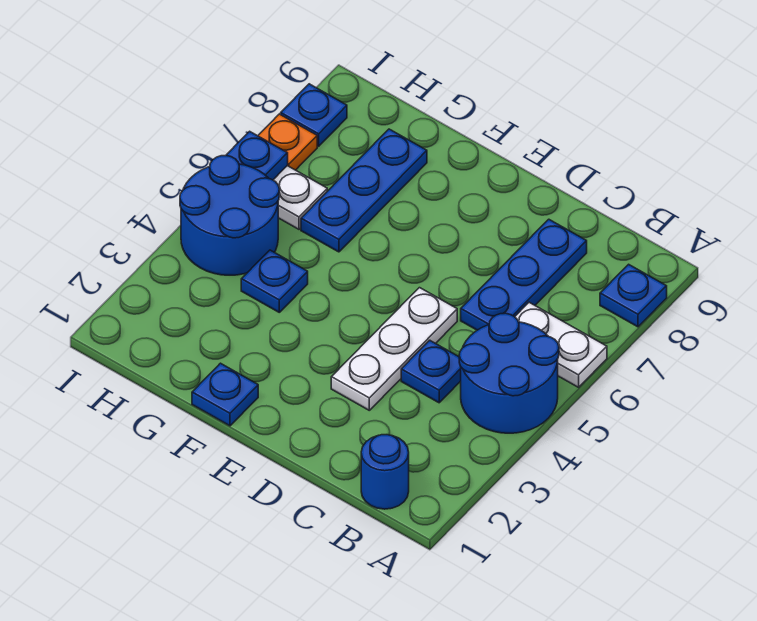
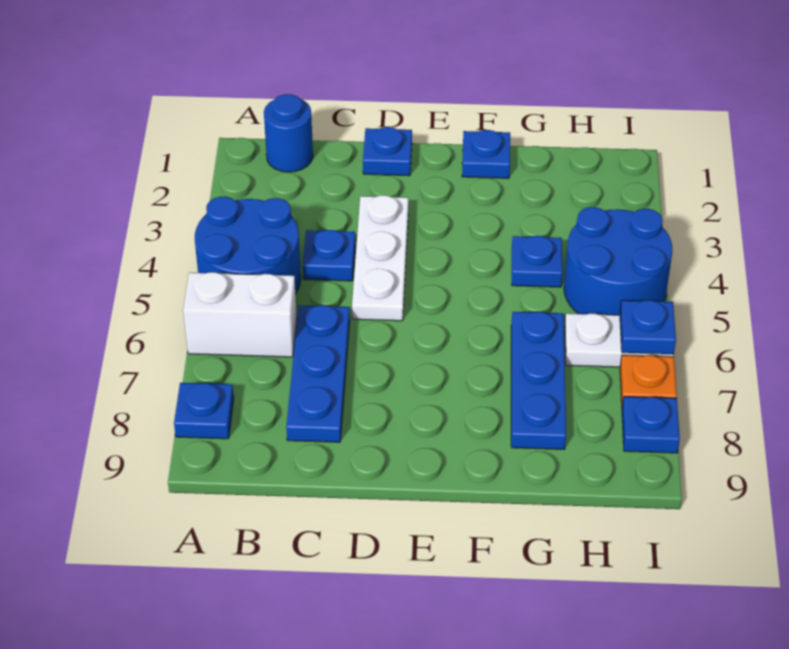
white 1x2 plate [515,302,607,387] -> white 1x2 brick [183,272,297,357]
none -> blue 1x1 plate [363,127,412,176]

